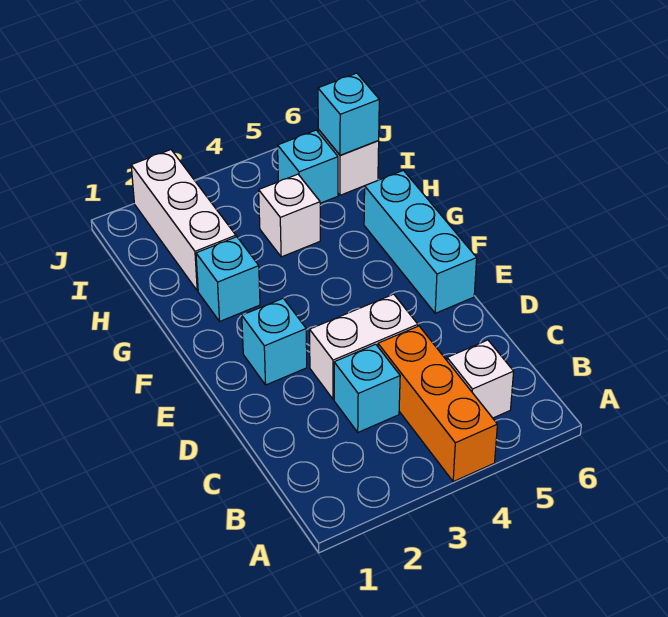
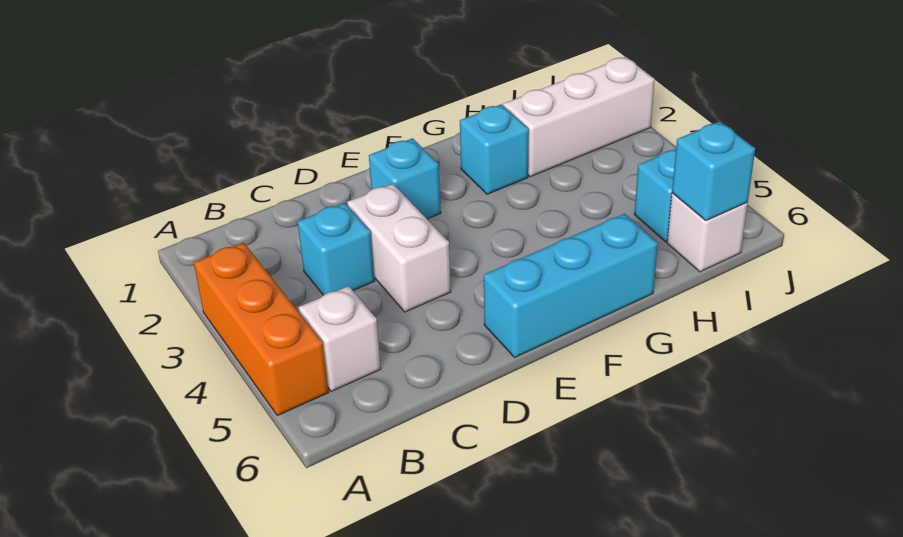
orange 1x3 brick [378,326,497,482] -> orange 1x3 brick turned to [194,243,329,416]
white 1x1 brick [259,174,320,257] -> none

